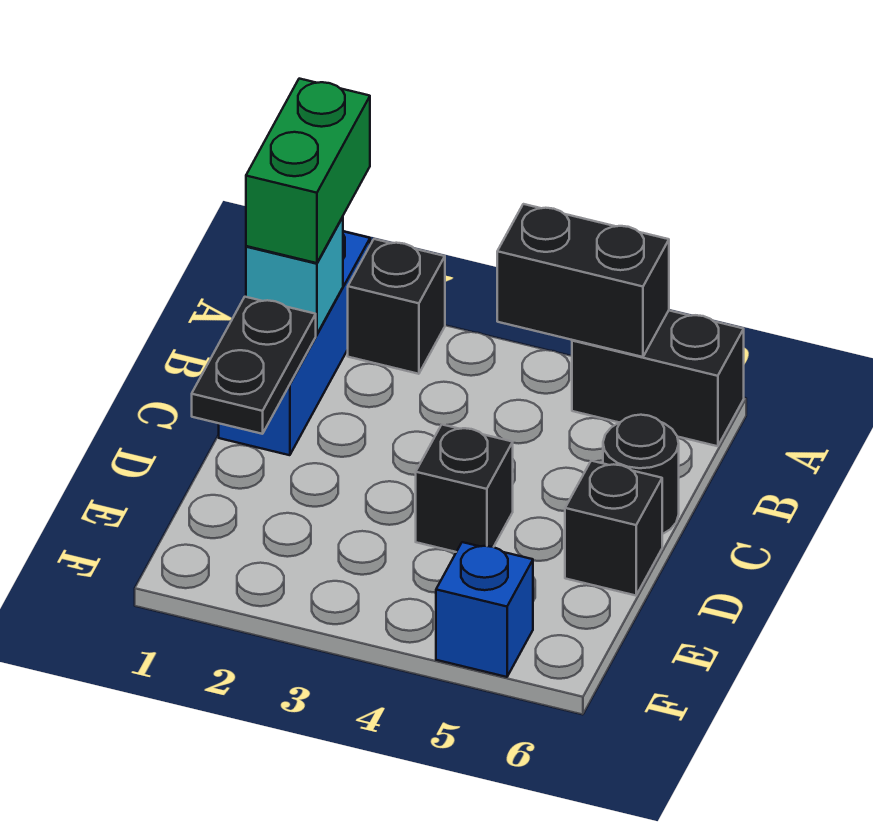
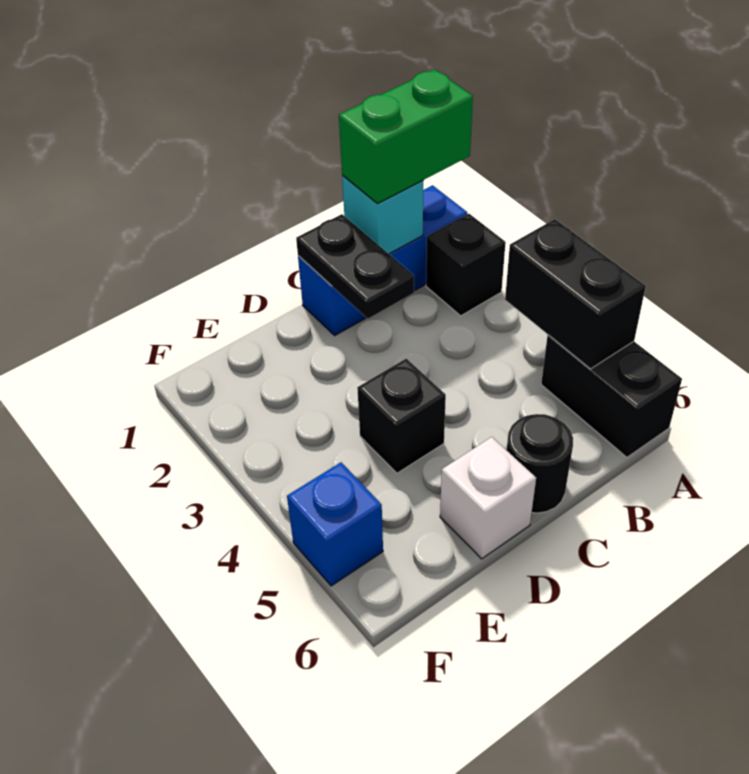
black 1x2 plate [192,297,316,434] -> black 1x2 plate turned to [296,214,414,319]
black 1x1 brick [565,461,662,596] -> white 1x1 brick [440,437,536,559]

